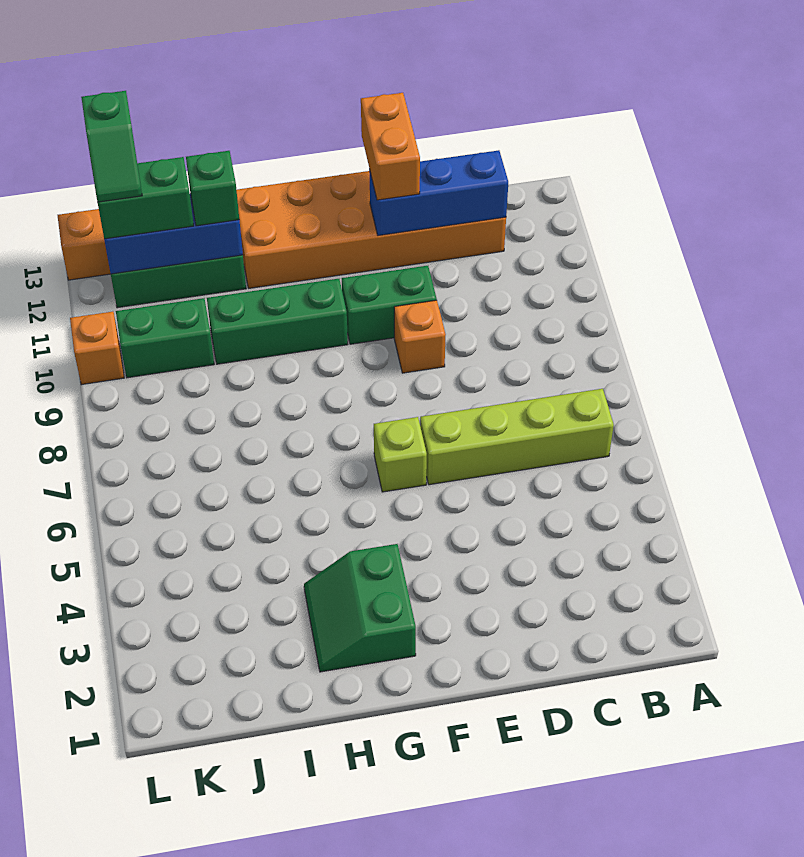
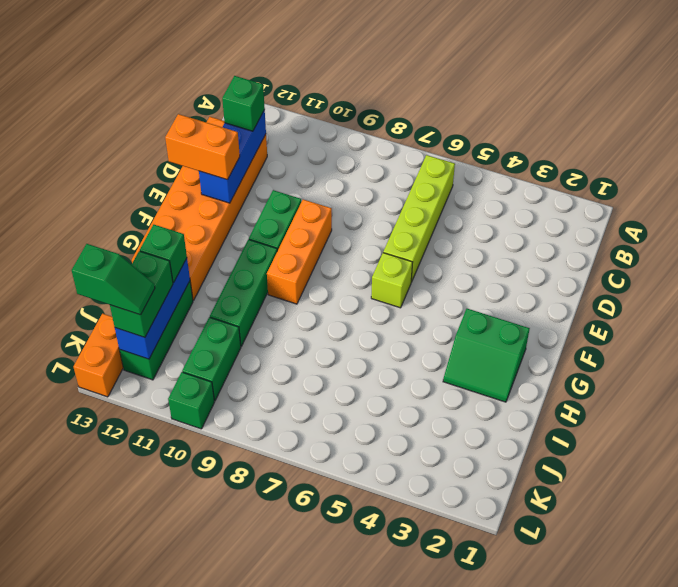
none -> green 1x1 brick [222,76,265,131]
orange 1x1 brick [394,300,446,373] -> orange 1x3 brick [267,199,332,304]
orange 1x1 brick [70,312,124,385] -> green 1x1 brick [168,372,214,429]

